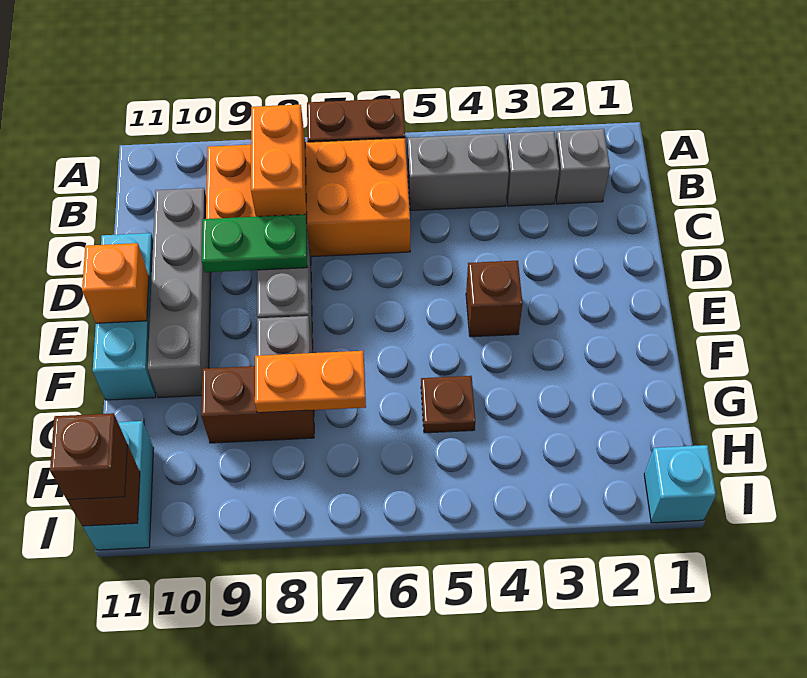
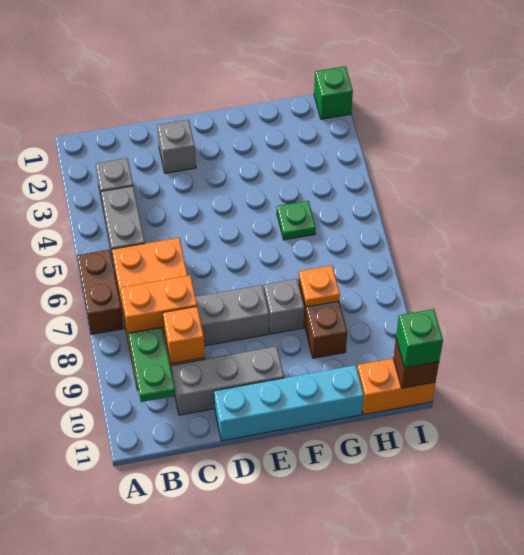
grey 1x1 brick [555,129,610,204] -> grey 1x1 brick moved to [157,120,196,173]
grey 1x4 brick [148,188,211,398] -> grey 1x3 brick [171,346,284,415]
green 1x2 plate [202,214,308,272] -> green 1x2 plate moved to [128,327,175,402]
cyan 1x3 brick [93,233,156,400] -> cyan 1x4 brick [214,365,364,441]
brown 1x1 brick [466,261,523,337] -> none
orange 1x1 brick [82,243,149,323] -> orange 1x1 brick moved to [163,307,205,364]
brown 1x1 plate [421,376,475,433] -> green 1x1 plate [277,201,316,240]
orange 1x2 plate [255,351,366,413] -> orange 1x1 plate [299,265,340,307]
cyan 1x2 brick [83,421,154,550] -> orange 1x2 brick [357,358,435,415]
cyan 1x1 brick [644,445,716,523] -> green 1x1 brick [314,66,353,119]
brown 1x1 brick [50,413,127,500] -> green 1x1 brick [396,309,443,368]

